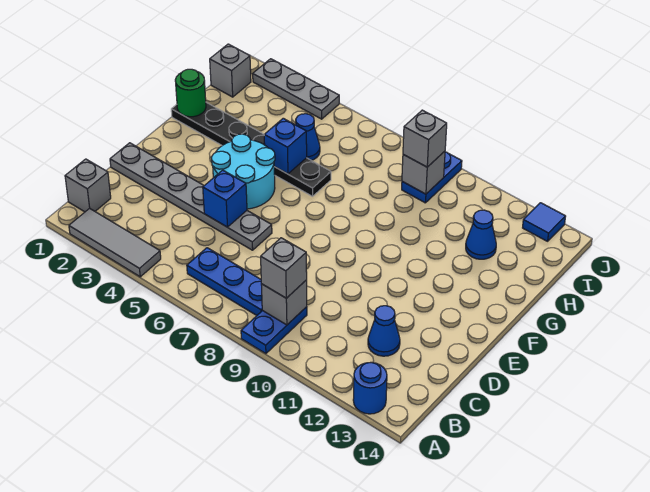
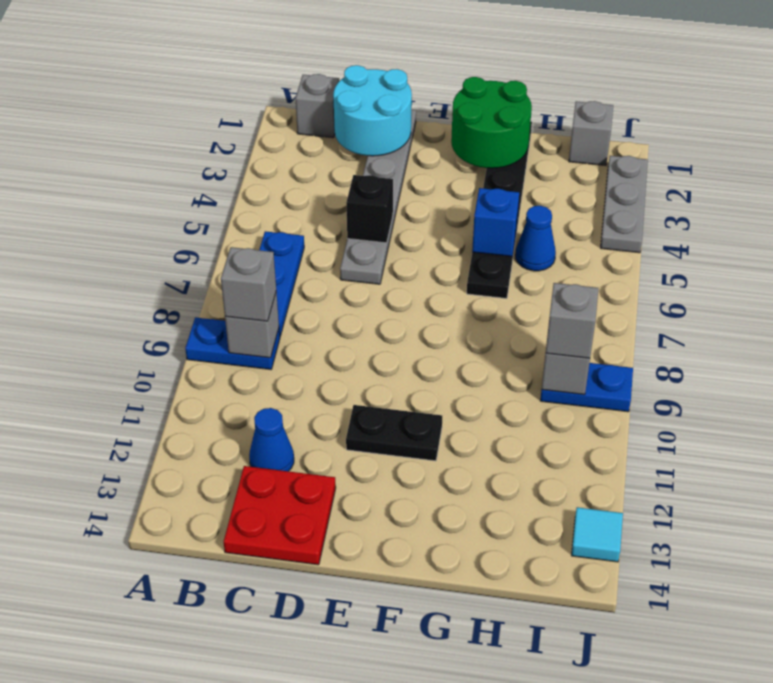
grey 1x3 tile [69,208,161,277] -> none
blue 1x1 round brick [353,363,387,414] -> none
none -> red 2x2 plate [224,466,336,565]
blue 1x1 brick [203,170,247,227] -> black 1x1 brick [346,175,393,243]
cyan 2x2 round brick [211,134,275,209] -> cyan 2x2 round brick moved to [333,65,412,156]
none -> black 1x2 plate [346,405,442,461]
green 1x1 round brick [175,69,206,117] -> green 2x2 round brick [451,77,532,168]
blue 1x1 cone [466,210,496,259] -> none
blue 1x1 tile [523,203,566,241] -> cyan 1x1 tile [571,507,623,562]

